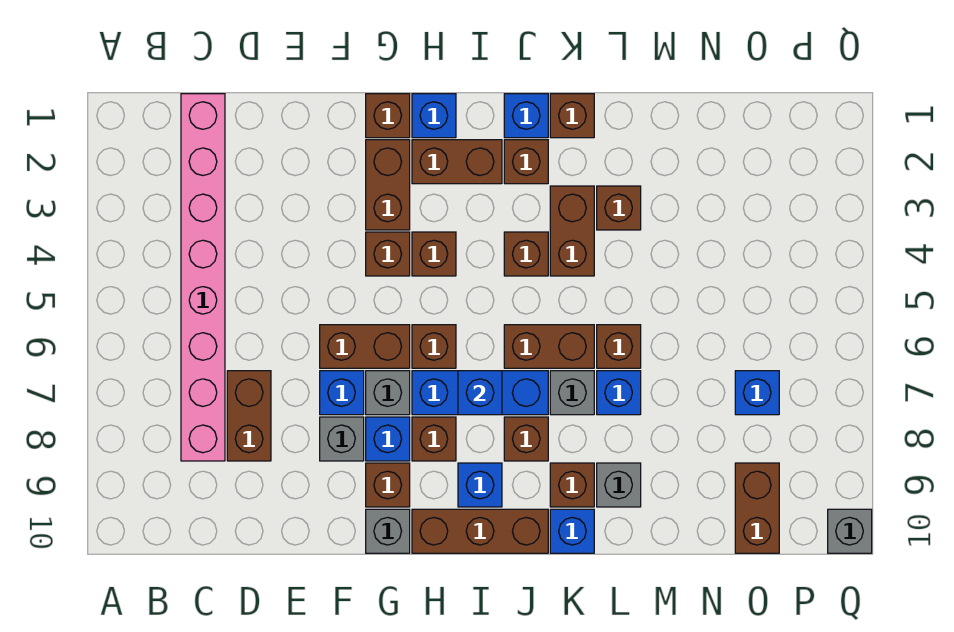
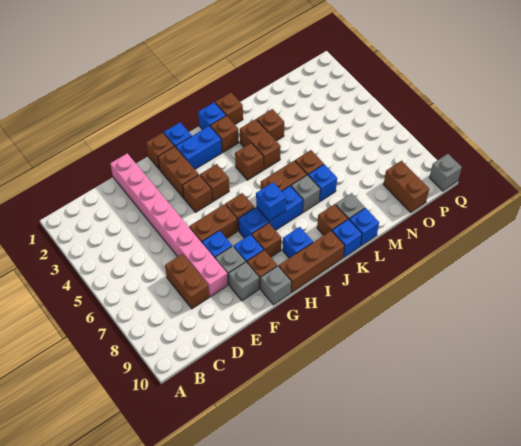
pink 1x8 brick [181,94,225,461] -> pink 1x8 brick moved to [110,153,228,297]
grey 1x1 brick [366,371,410,415] -> grey 1x1 brick moved to [229,262,259,301]
brown 1x2 brick [412,140,502,184] -> blue 1x2 brick [176,126,222,169]
brown 1x1 brick [504,417,548,461] -> none
blue 1x1 brick [735,371,779,415] -> blue 1x1 brick moved to [349,208,379,246]

